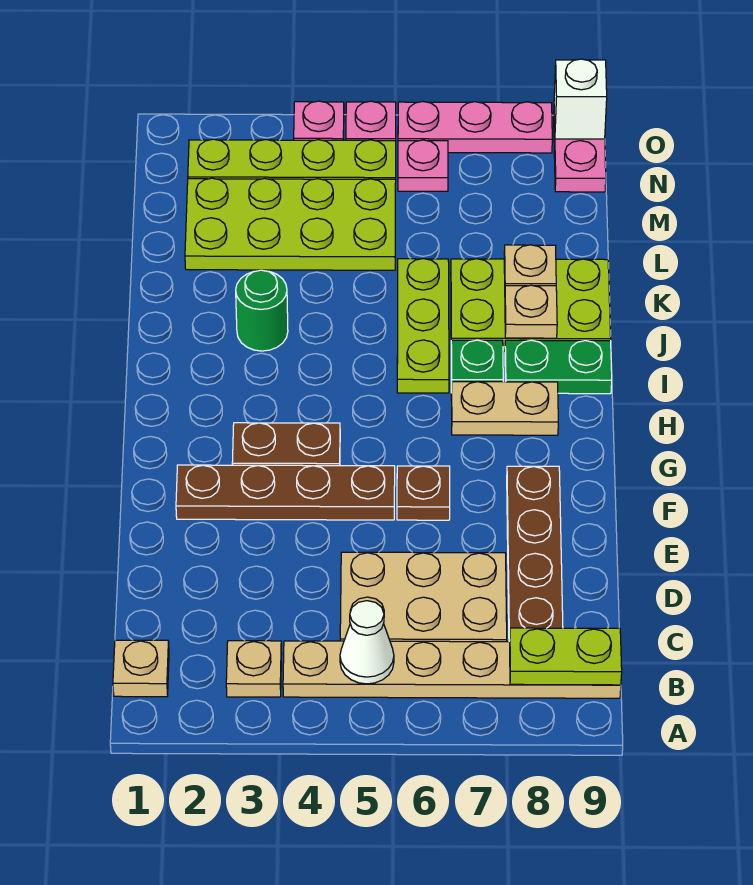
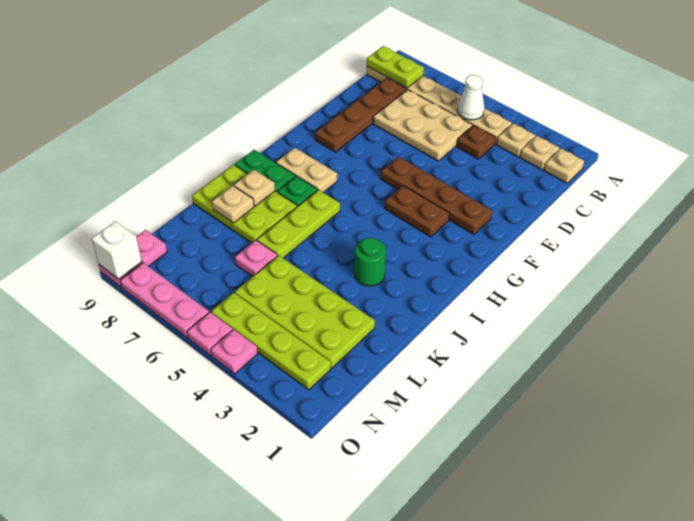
none -> tan 1x1 plate [520,136,560,170]
brown 1x1 plate [397,466,450,520] -> brown 1x1 plate moved to [457,125,496,159]
pink 1x1 plate [398,140,448,191] -> pink 1x1 plate moved to [235,240,278,277]

